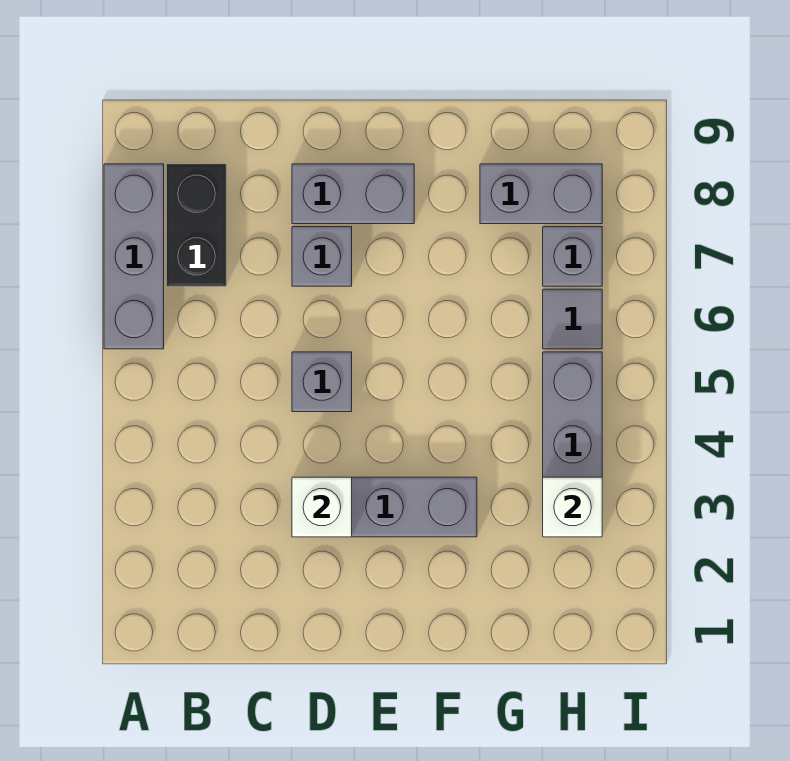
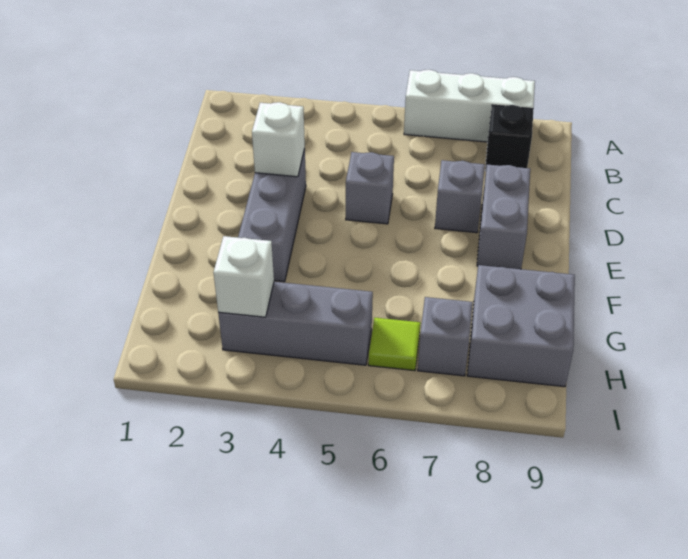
grey 1x3 brick [104,164,164,349] -> white 1x3 brick [404,70,535,142]
black 1x2 brick [167,164,226,286] -> black 1x1 brick [485,105,533,171]
grey 1x2 brick [480,164,602,224] -> grey 2x2 brick [467,265,575,387]
grey 1x1 tile [543,289,602,349] -> lime 1x1 tile [368,318,421,371]

